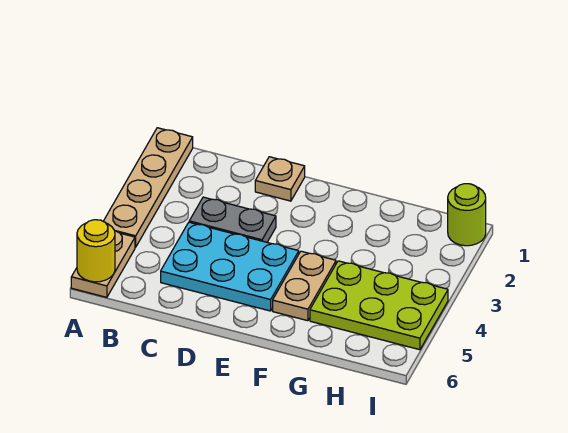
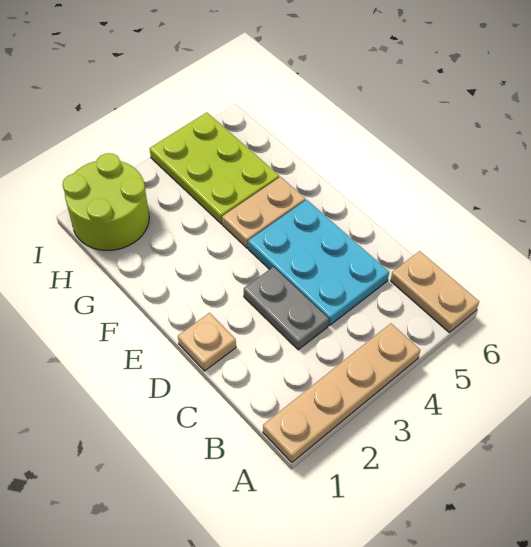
tan 1x2 plate [71,231,135,297] -> tan 1x2 plate turned to [391,251,479,332]
yellow 1x1 round brick [77,220,115,282] -> none
lime 1x1 round brick [448,184,486,246] -> lime 2x2 round brick [62,153,149,250]

